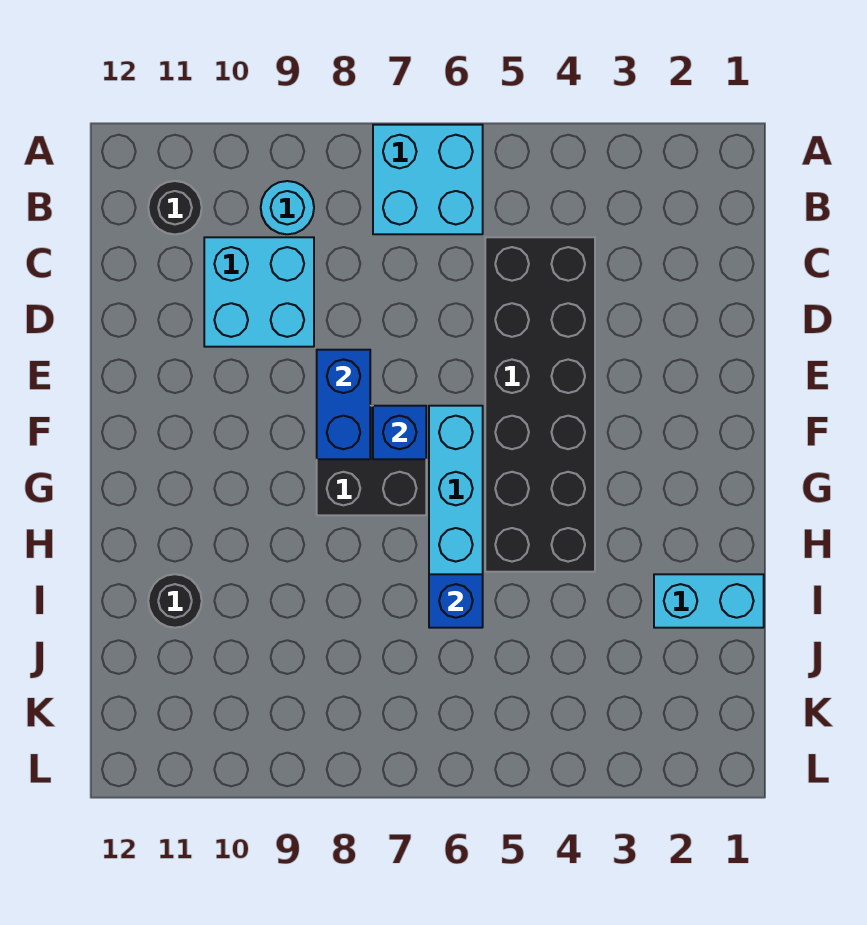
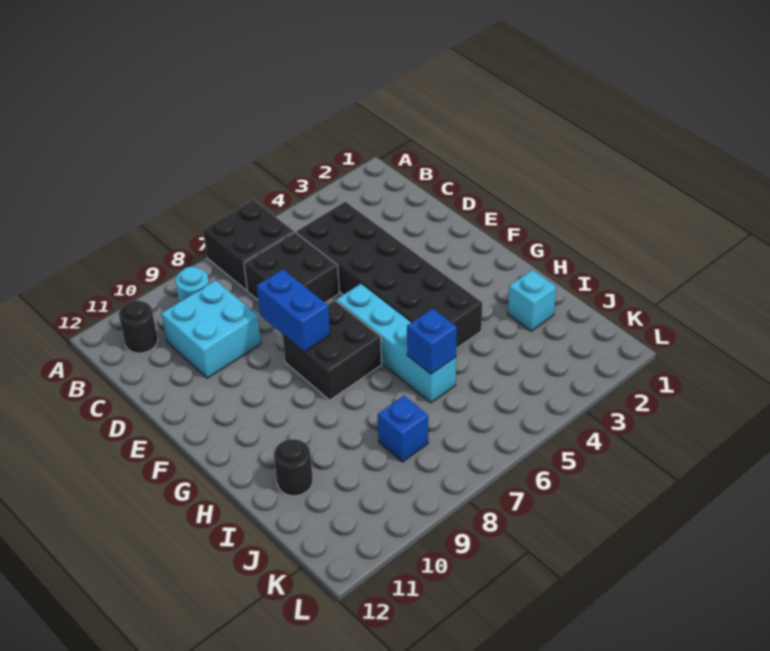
cyan 2x2 brick [373,125,483,234] -> black 2x2 brick [203,200,294,290]
none -> black 2x2 brick [244,232,339,302]
blue 1x1 brick [373,406,426,459] -> blue 1x1 brick moved to [378,396,428,462]
cyan 1x2 brick [654,574,764,628] -> cyan 1x1 brick [508,270,556,331]

